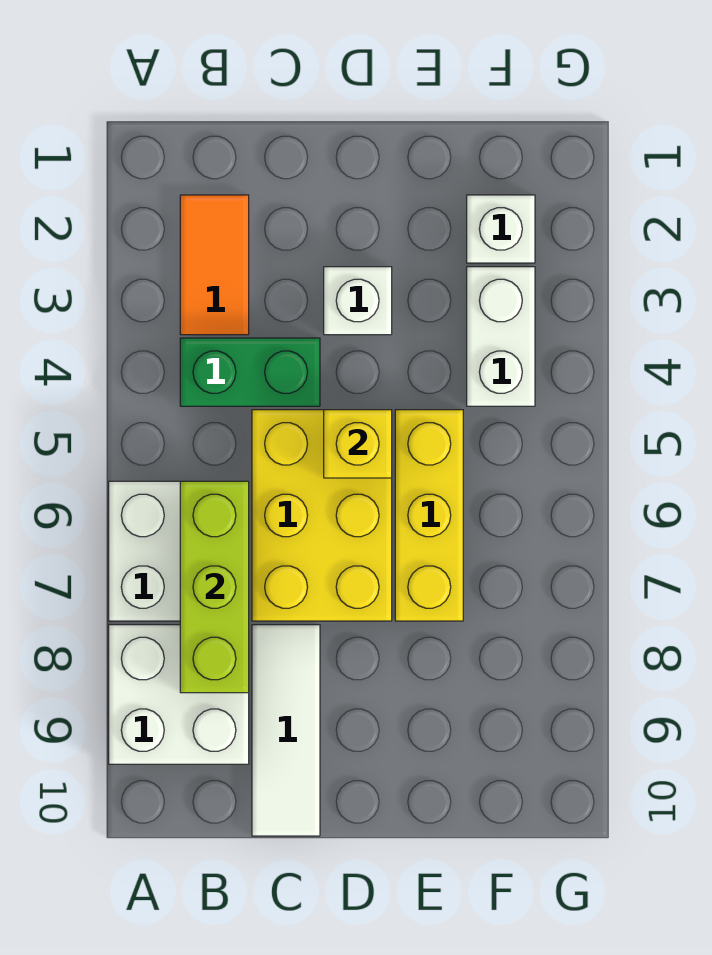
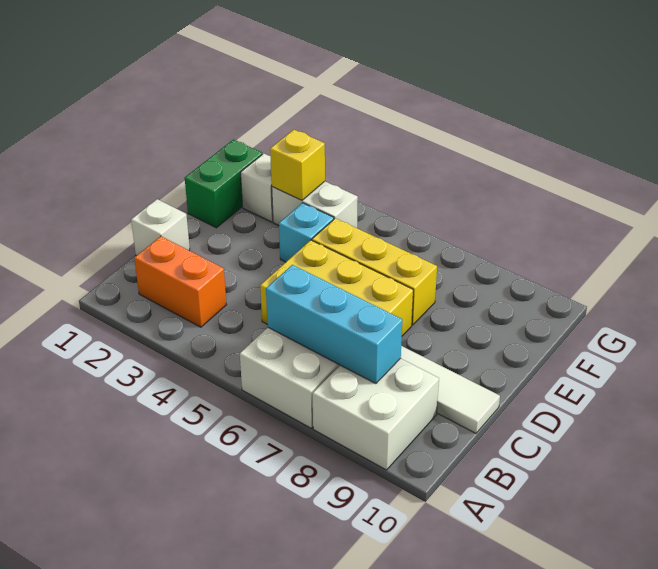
orange 1x2 tile [180,195,249,335] -> orange 1x2 brick [134,236,226,327]
green 1x2 brick [180,338,320,406] -> green 1x2 brick moved to [185,140,262,228]
lime 1x3 brick [180,481,249,693] -> cyan 1x3 brick [266,265,402,384]
white 1x1 brick [324,267,392,335] -> white 1x1 brick moved to [131,199,190,256]
yellow 1x1 brick [324,410,392,478] -> yellow 1x1 brick moved to [270,130,325,200]
none -> cyan 1x1 brick [279,203,334,262]

